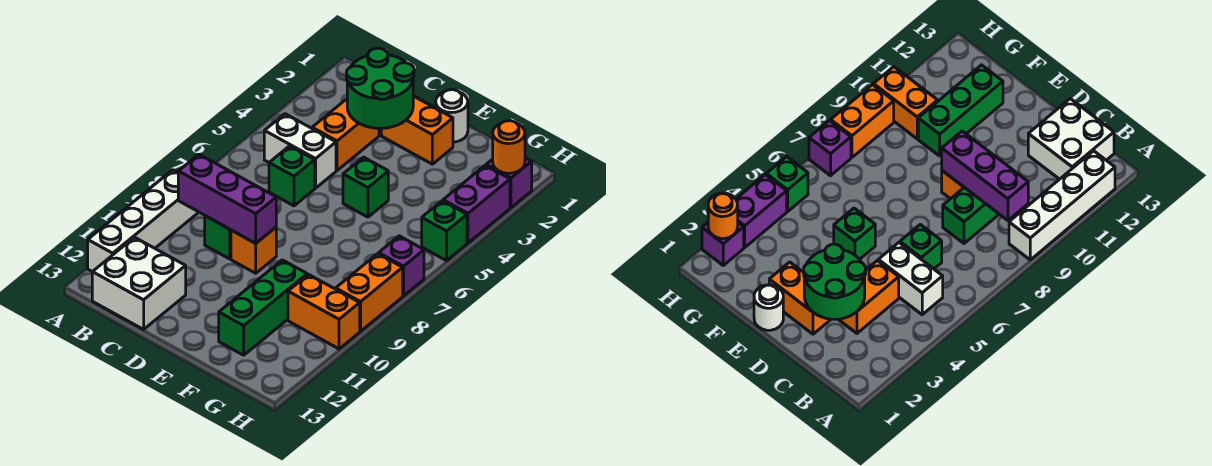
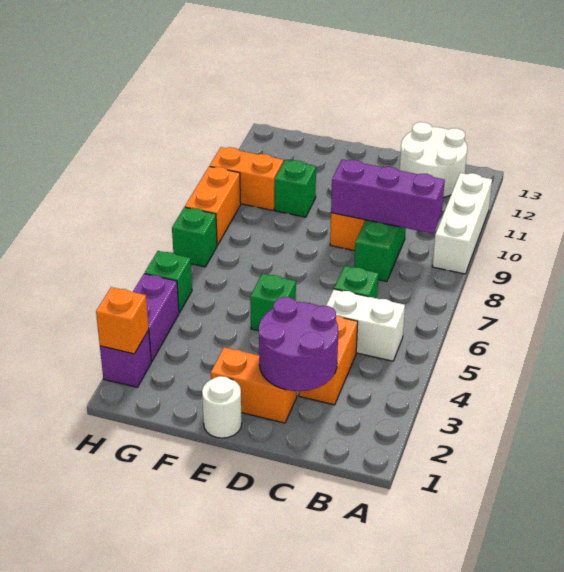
white 1x4 brick [88,170,198,272] -> white 1x3 brick [432,173,492,274]
white 2x2 brick [92,237,186,329] -> white 2x2 round brick [400,122,467,197]
green 2x2 round brick [346,48,414,128] -> purple 2x2 round brick [259,297,338,391]
green 1x3 brick [219,260,307,355] -> green 1x1 brick [275,160,316,217]
orange 1x1 round brick [493,121,525,173] -> orange 1x1 brick [96,287,149,354]
purple 1x1 brick [379,236,424,296] -> green 1x1 brick [172,207,217,267]

